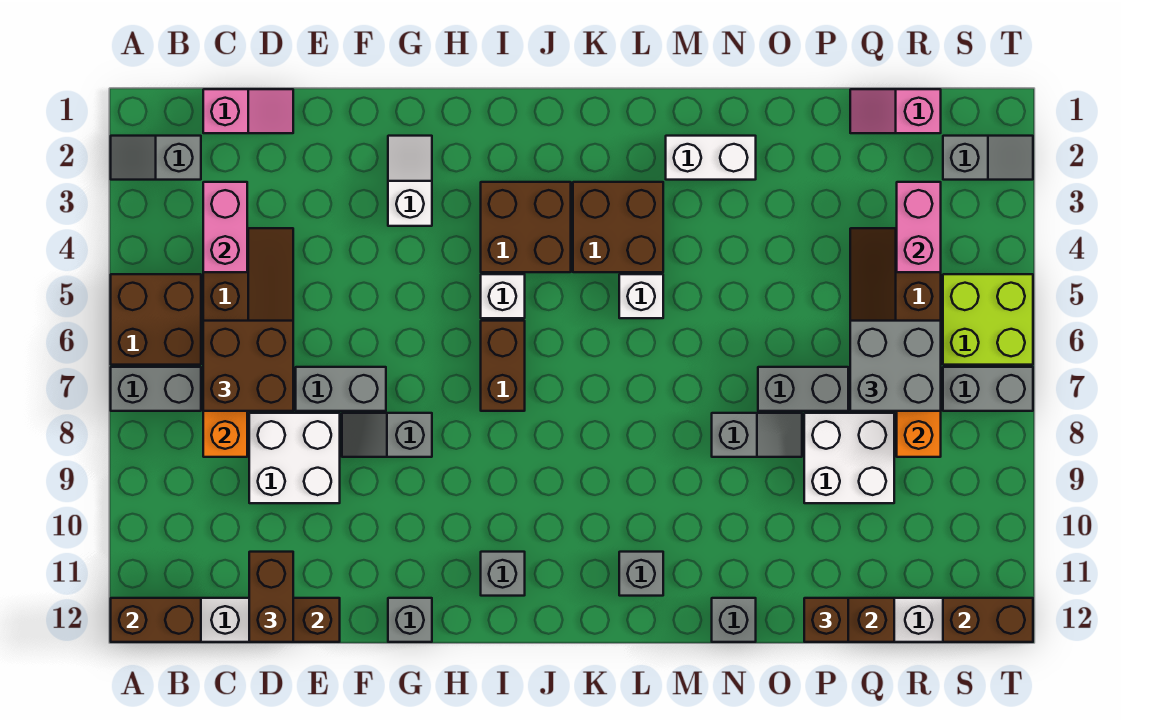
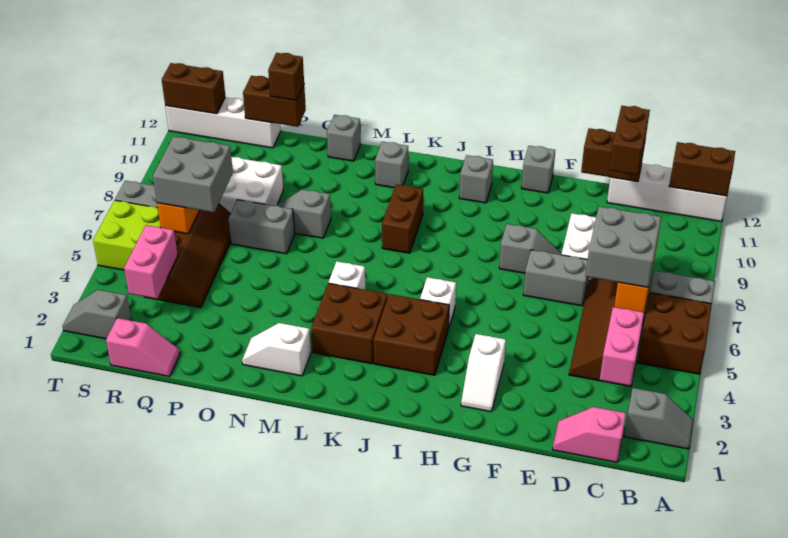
brown 2x2 brick [203,321,293,411] -> grey 2x2 brick [586,206,661,288]
brown 1x2 brick [481,321,525,411] -> brown 1x2 brick moved to [382,184,423,253]
white 1x2 brick [666,136,756,180] -> white 1x2 slope [242,323,311,376]

